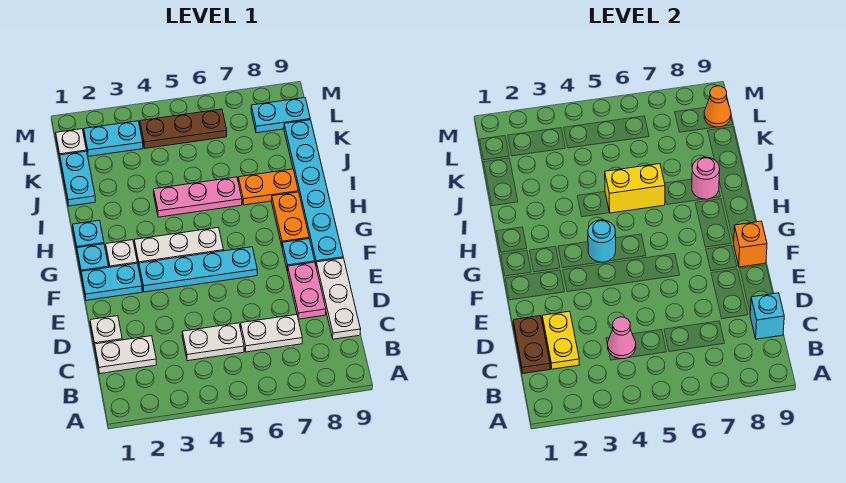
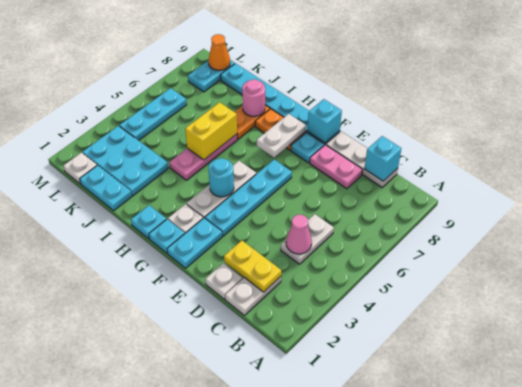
brown 1x2 plate [513,316,550,373] -> none
white 1x2 plate [241,315,302,352] -> white 1x2 plate moved to [257,114,306,157]
orange 1x1 brick [734,221,767,267] -> cyan 1x1 brick [307,99,342,143]
cyan 1x2 plate [84,121,143,156] -> cyan 2x3 plate [83,126,168,196]
brown 1x3 plate [140,109,227,148] -> cyan 1x3 plate [119,88,187,141]

